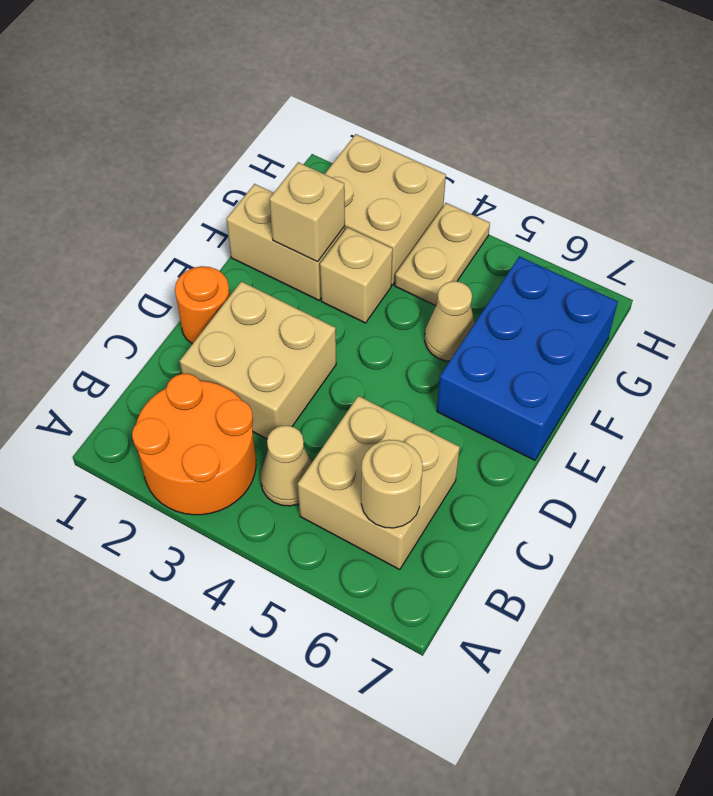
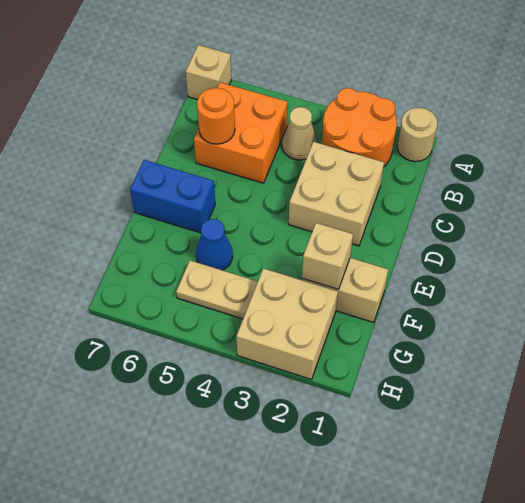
tan 2x2 brick [298,396,460,569] -> orange 2x2 brick [194,82,288,183]
tan 1x1 round brick [361,440,423,528] -> tan 1x1 round brick moved to [397,107,437,162]
orange 1x1 round brick [175,266,230,344] -> orange 1x1 round brick moved to [197,88,235,144]
blue 2x3 brick [437,256,618,460] -> blue 1x2 brick [130,160,215,233]
tan 1x1 brick [320,227,393,323] -> tan 1x1 brick moved to [186,45,231,100]
tan 1x1 cone [425,281,475,361] -> blue 1x1 cone [196,219,233,270]
tan 1x2 plate [395,203,490,306] -> tan 1x2 plate turned to [176,260,258,319]

